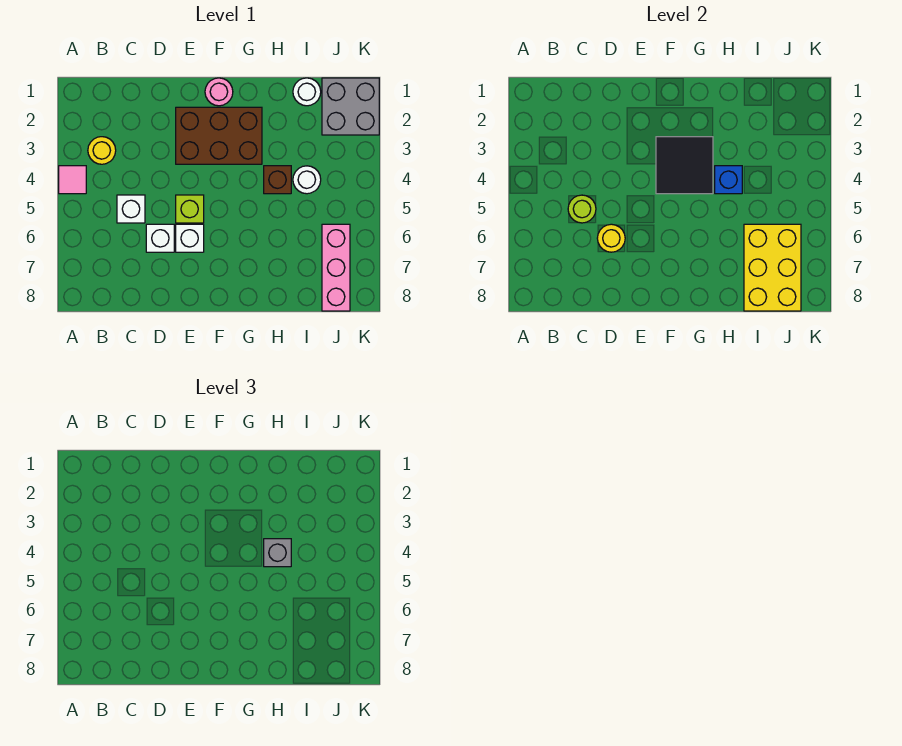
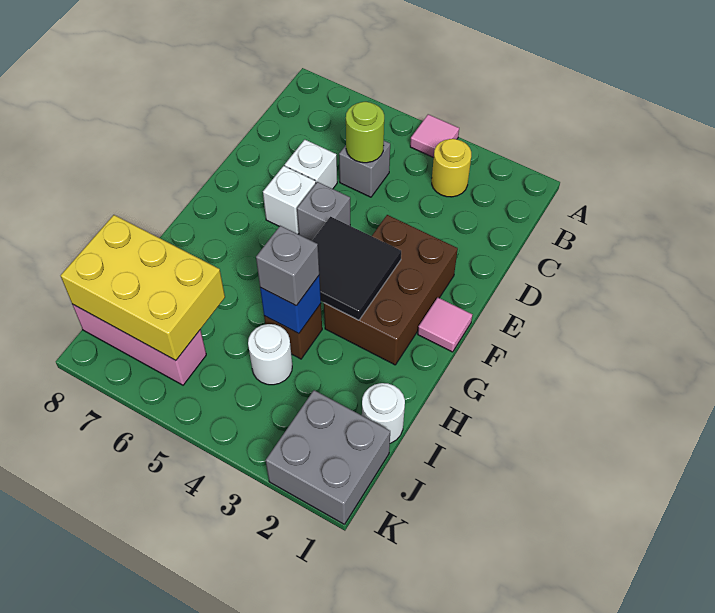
white 1x1 brick [117,195,145,223] -> grey 1x1 brick [339,141,390,197]
yellow 1x1 round brick [597,224,625,252] -> none
lime 1x1 brick [176,195,204,223] -> grey 1x1 brick [297,182,350,241]
pink 1x1 round brick [205,78,233,106] -> pink 1x1 tile [418,297,473,352]

